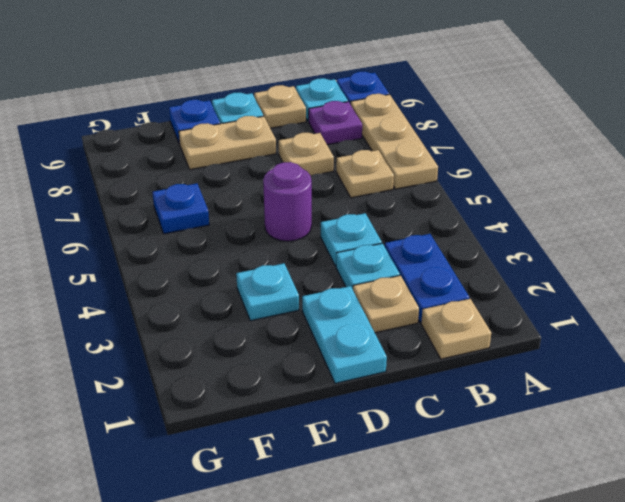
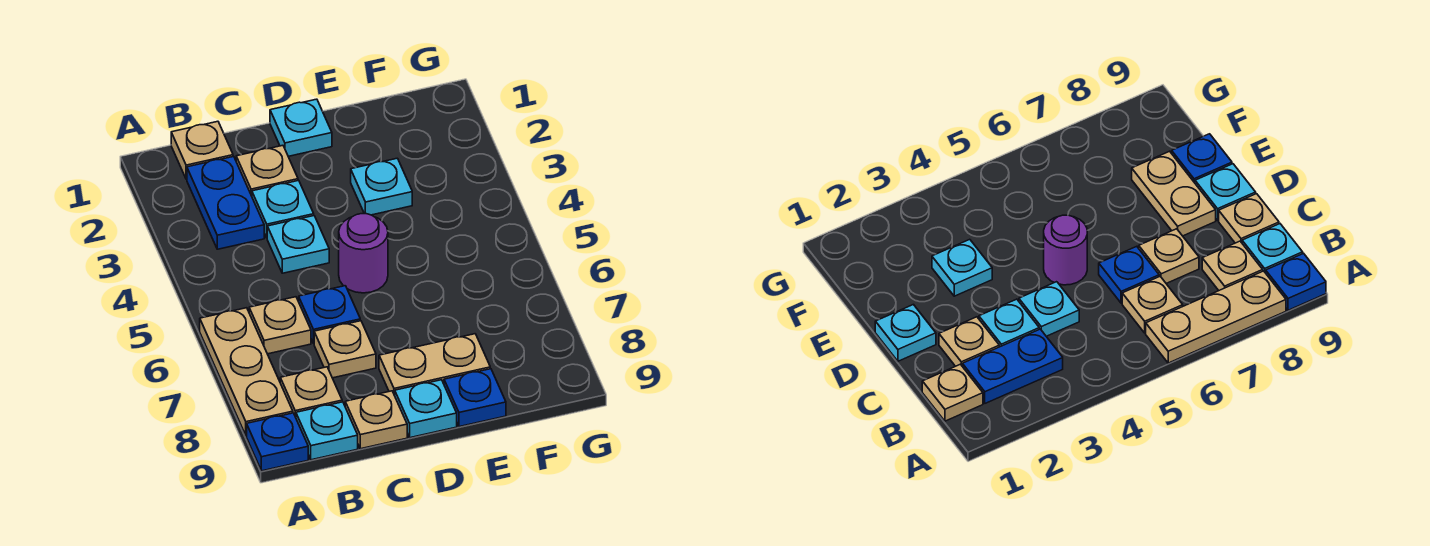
purple 1x1 plate [309,101,362,145] -> tan 1x1 plate [280,367,342,417]
cyan 1x2 plate [302,286,387,383] -> cyan 1x1 plate [270,99,332,156]
blue 1x1 plate [153,183,209,234] -> blue 1x1 plate moved to [299,286,360,343]

